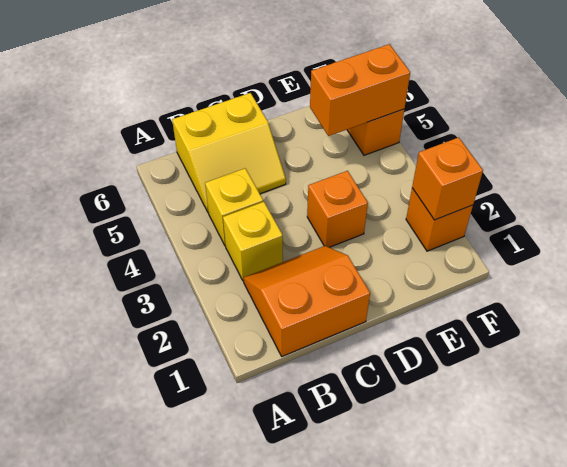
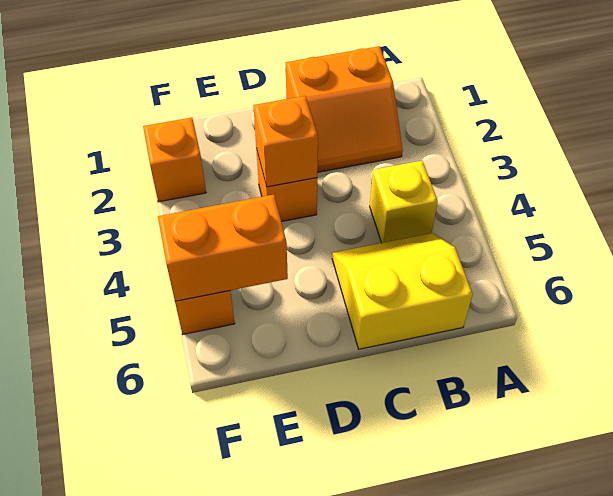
yellow 1x1 brick [223,202,283,281] -> none
orange 1x1 brick [412,137,483,220] -> orange 1x1 brick moved to [253,96,318,187]

